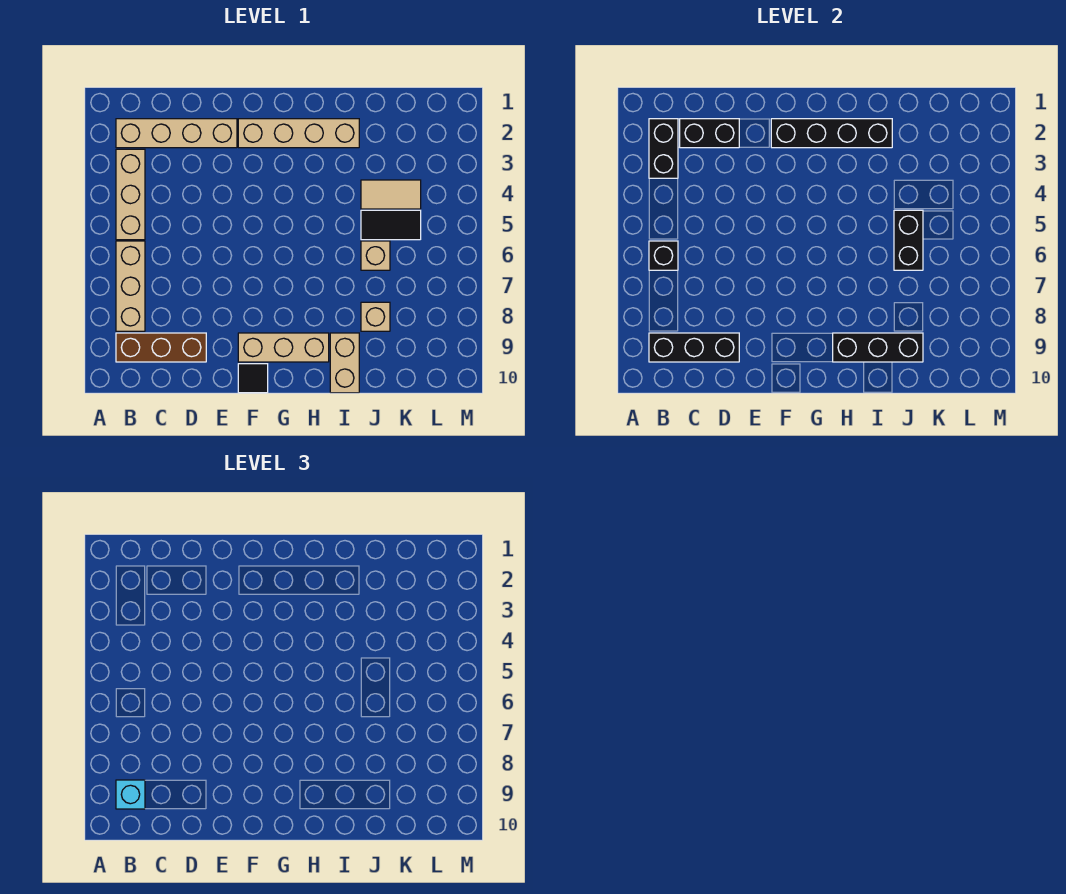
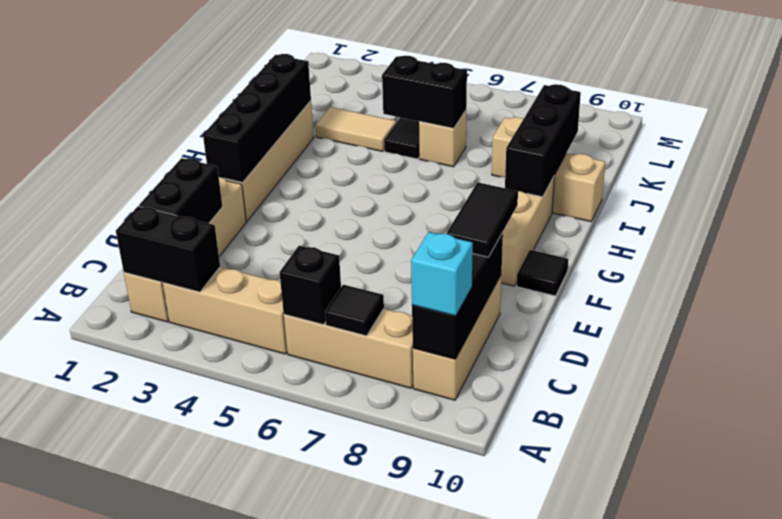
none -> black 1x1 tile [325,285,384,336]
brown 1x3 brick [116,333,206,362] -> tan 1x3 brick [413,276,501,400]
none -> black 1x2 tile [447,182,518,257]
tan 1x2 tile [361,180,421,209] -> tan 1x2 tile turned to [315,107,396,151]

